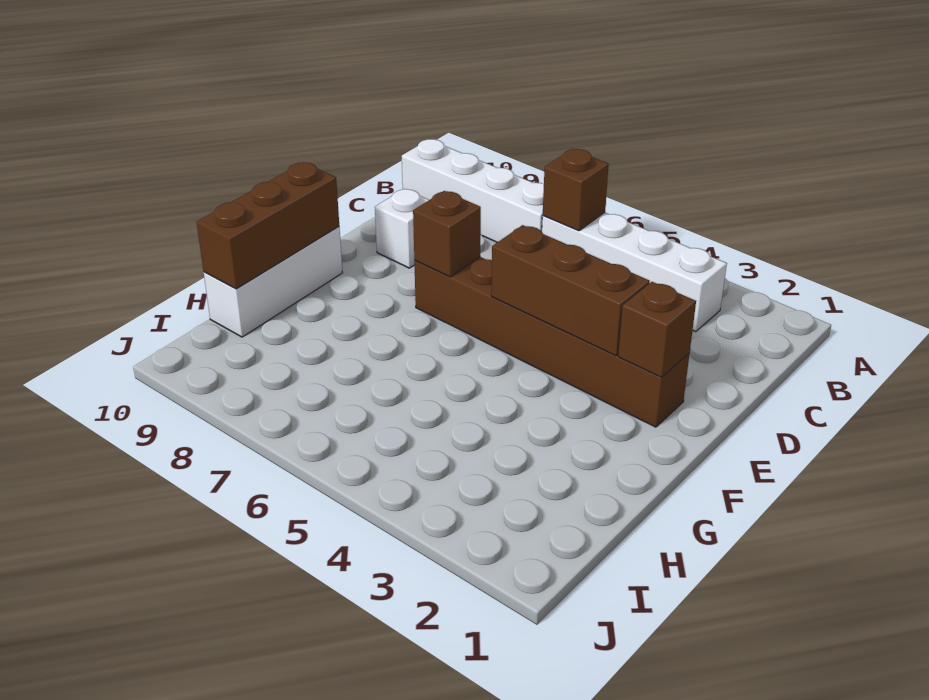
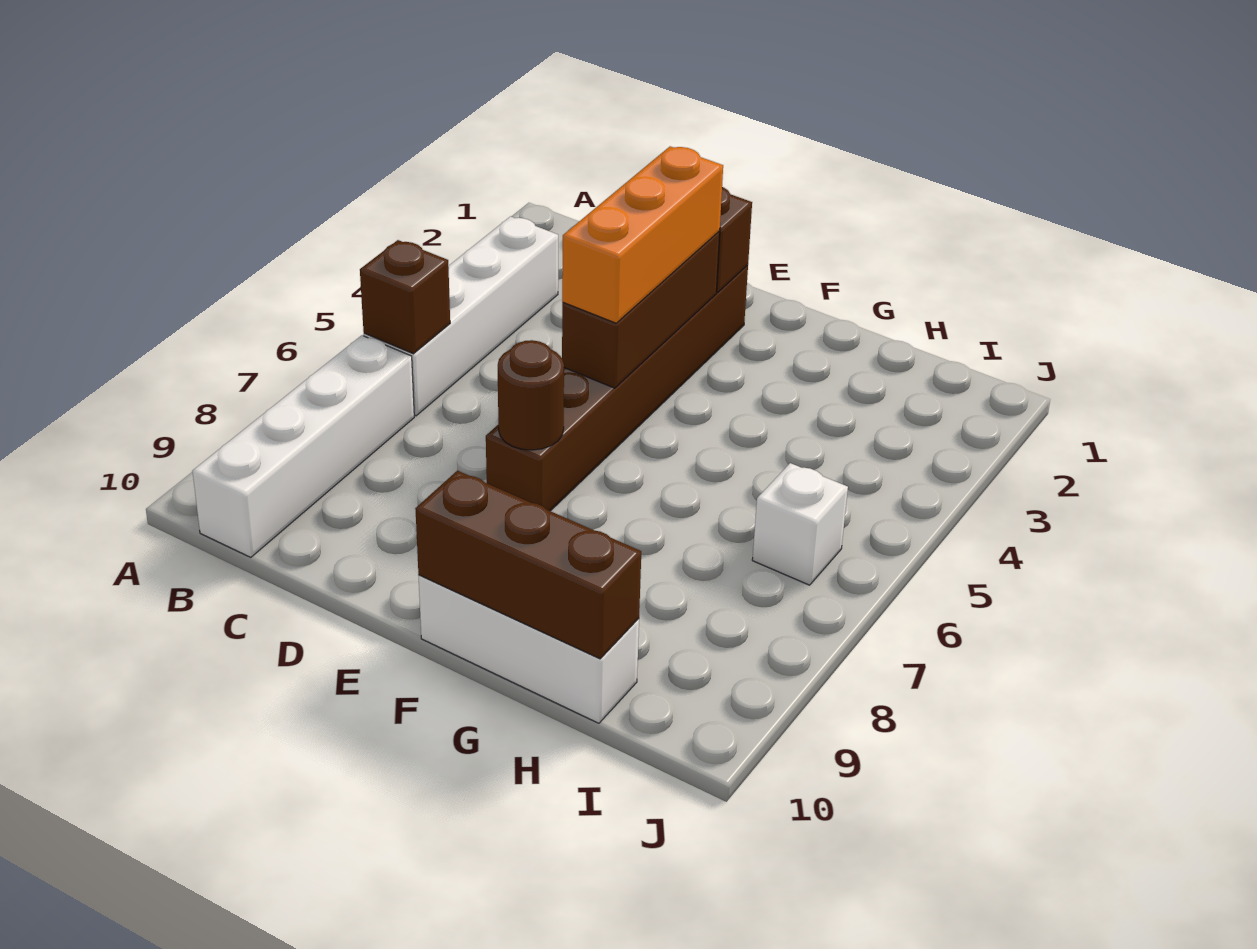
white 1x1 brick [375,189,429,268] -> white 1x1 brick moved to [752,463,848,585]
none -> orange 1x3 brick [562,146,723,323]
brown 1x1 brick [413,191,481,277] -> brown 1x1 round brick [498,340,564,450]

